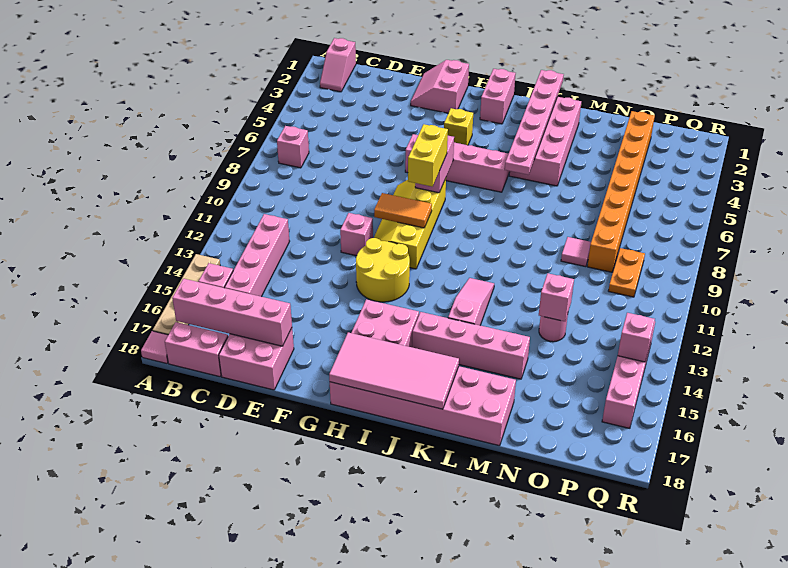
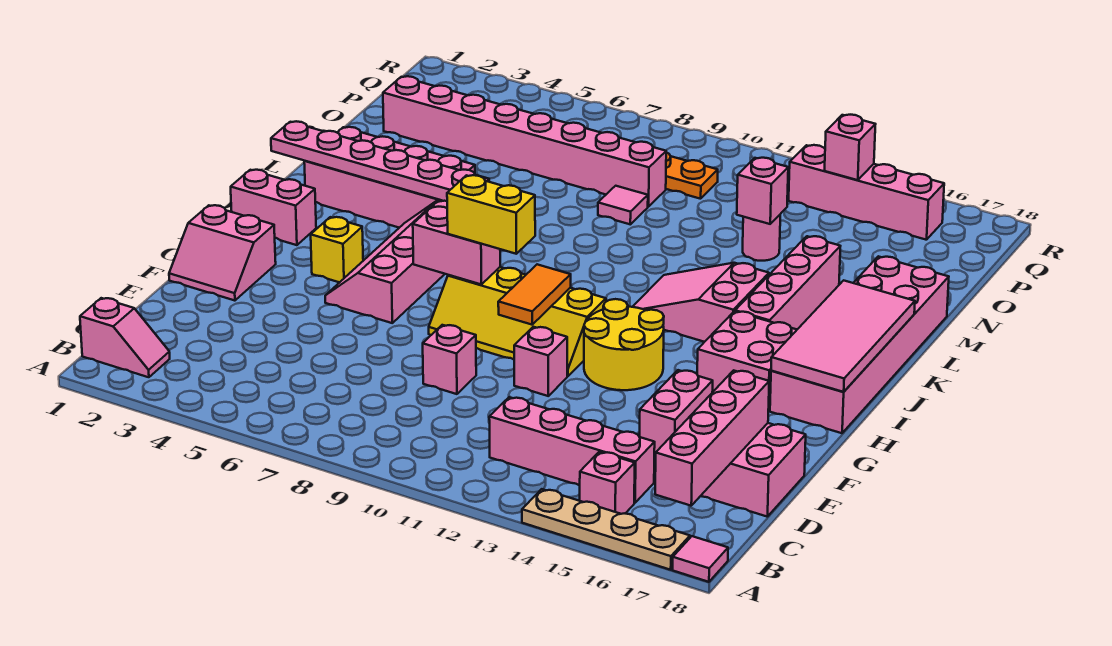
pink 1x1 brick [277,126,309,168] -> pink 1x1 brick moved to [423,325,476,394]
pink 1x2 brick [165,322,228,377] -> pink 1x2 brick moved to [640,370,713,455]
pink 1x3 slope [448,278,494,325] -> pink 2x3 slope [633,263,769,342]
orange 1x8 brick [587,111,655,272] -> pink 1x8 brick [383,76,666,207]

